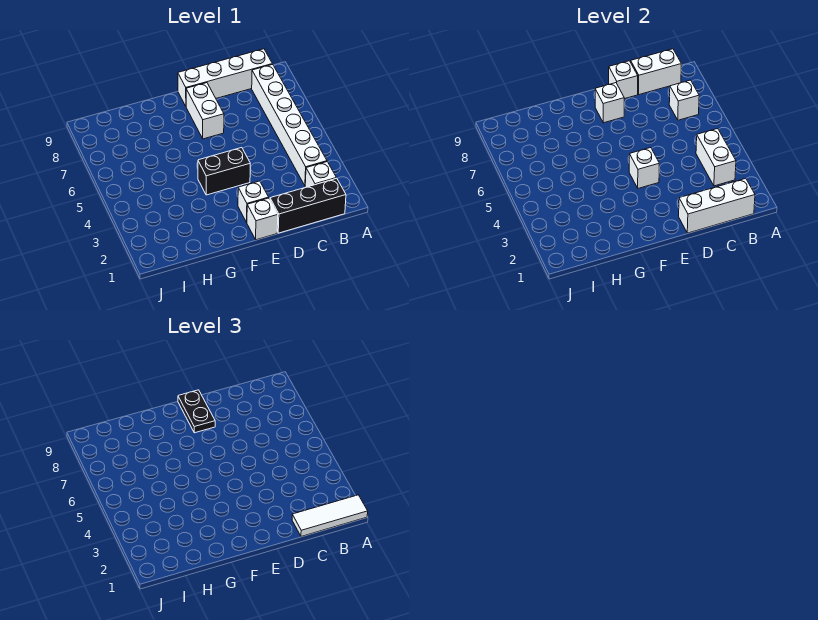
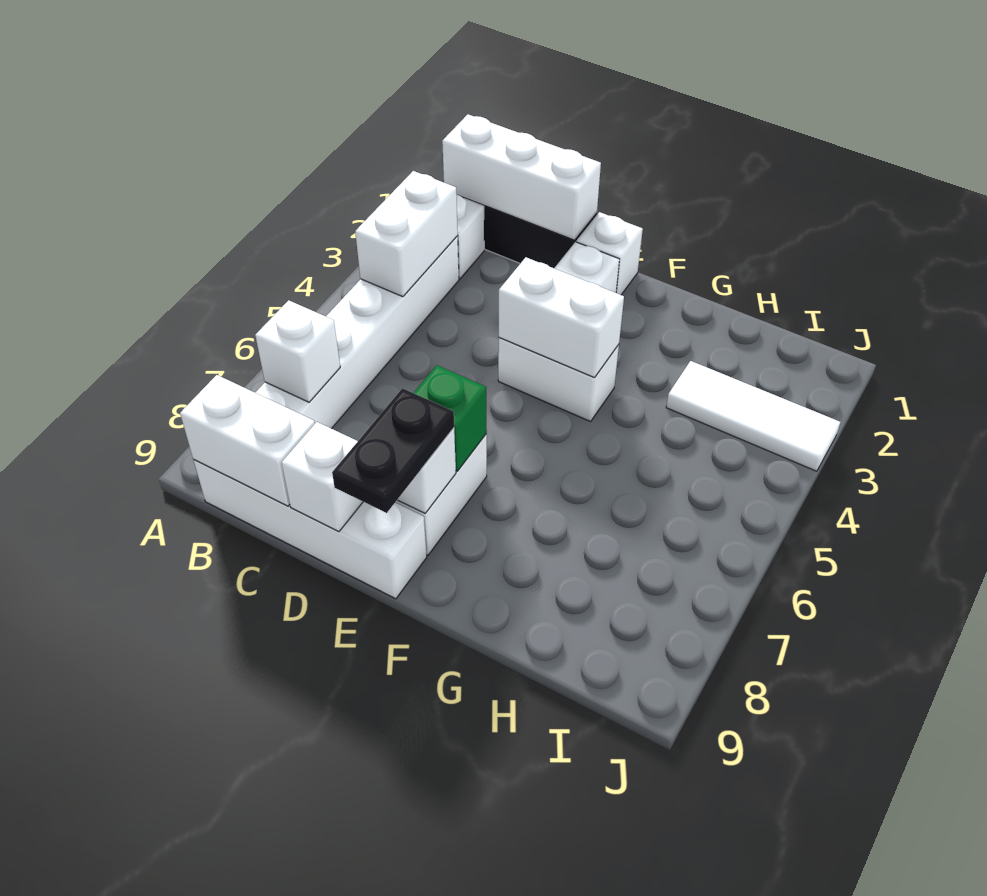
white 1x3 tile [292,495,368,537] -> white 1x3 tile moved to [666,361,840,471]
black 1x2 brick [198,148,250,195] -> white 1x2 brick [498,338,619,421]
white 1x1 brick [629,148,659,188] -> white 1x2 brick [499,257,624,378]
none -> green 1x1 brick [414,365,487,471]

